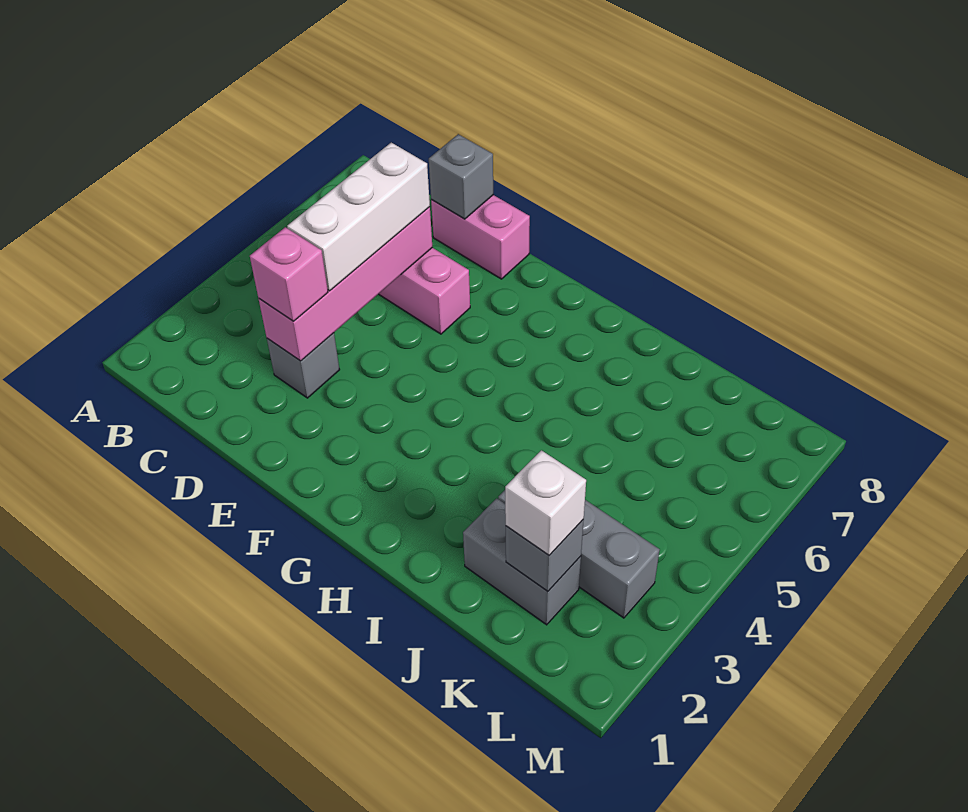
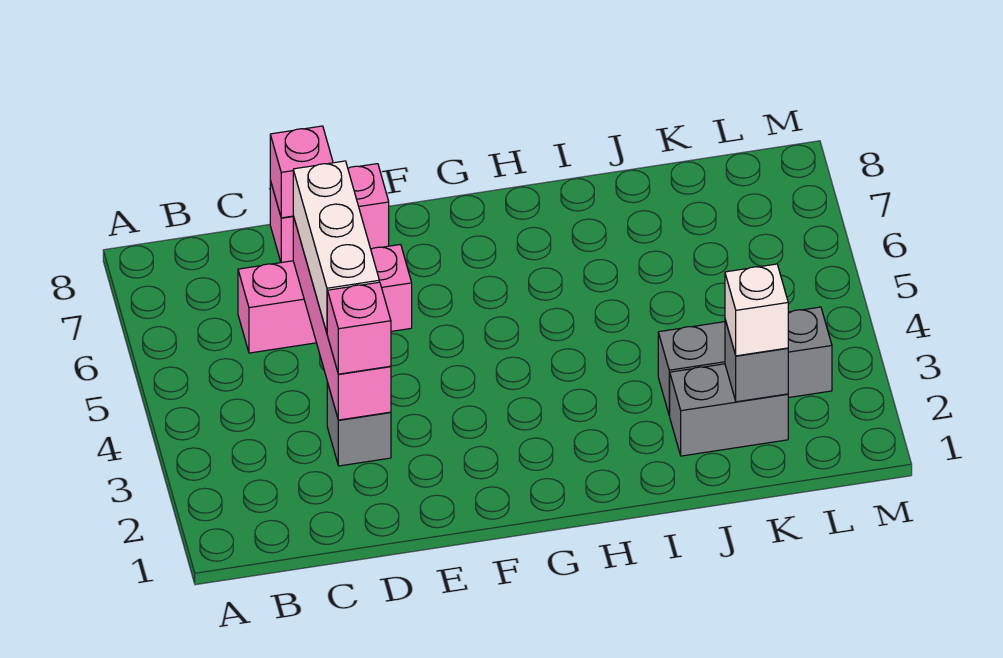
grey 1x1 brick [429,134,493,219] -> pink 1x1 brick [270,126,333,218]

